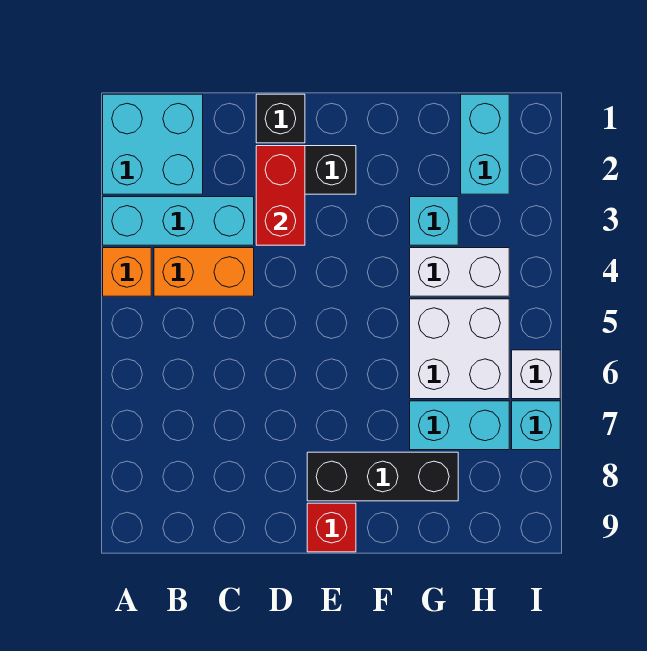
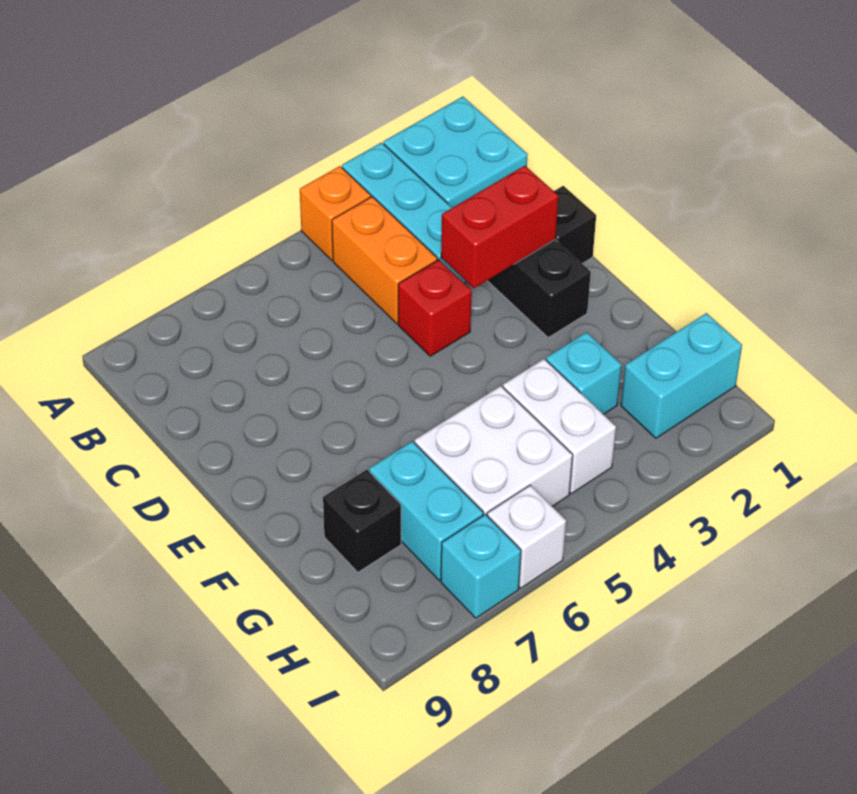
black 1x3 brick [307,452,458,501] -> black 1x1 brick [323,470,401,572]
red 1x1 brick [307,503,356,552] -> red 1x1 brick moved to [398,260,472,356]

